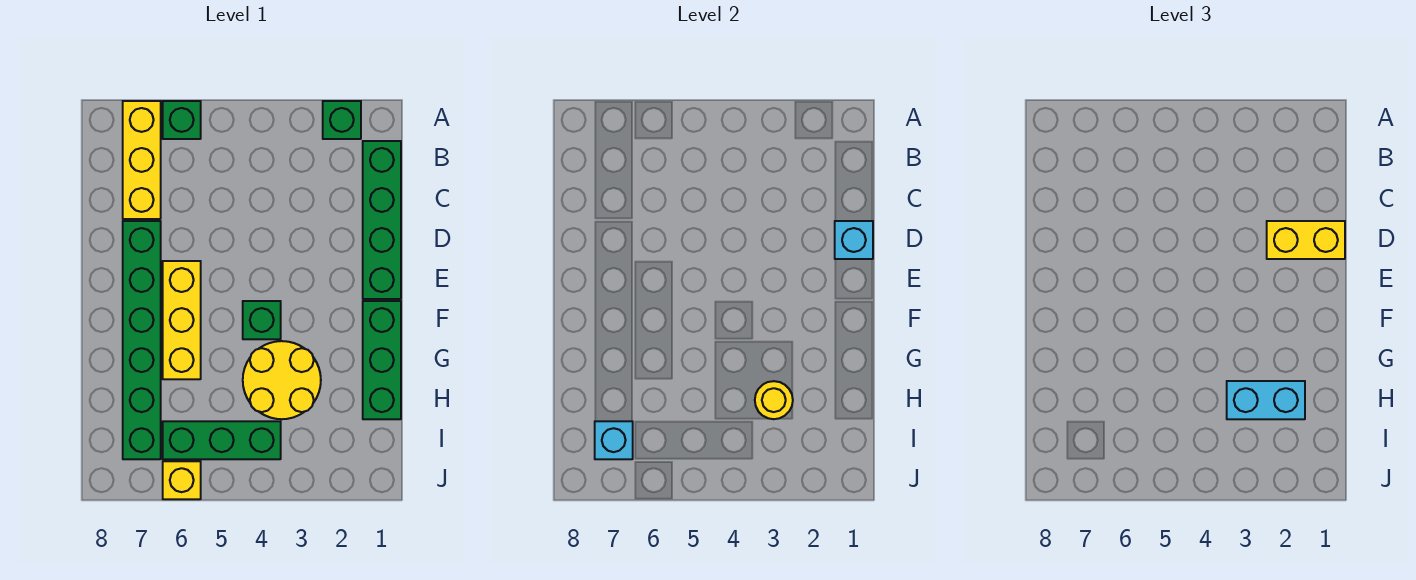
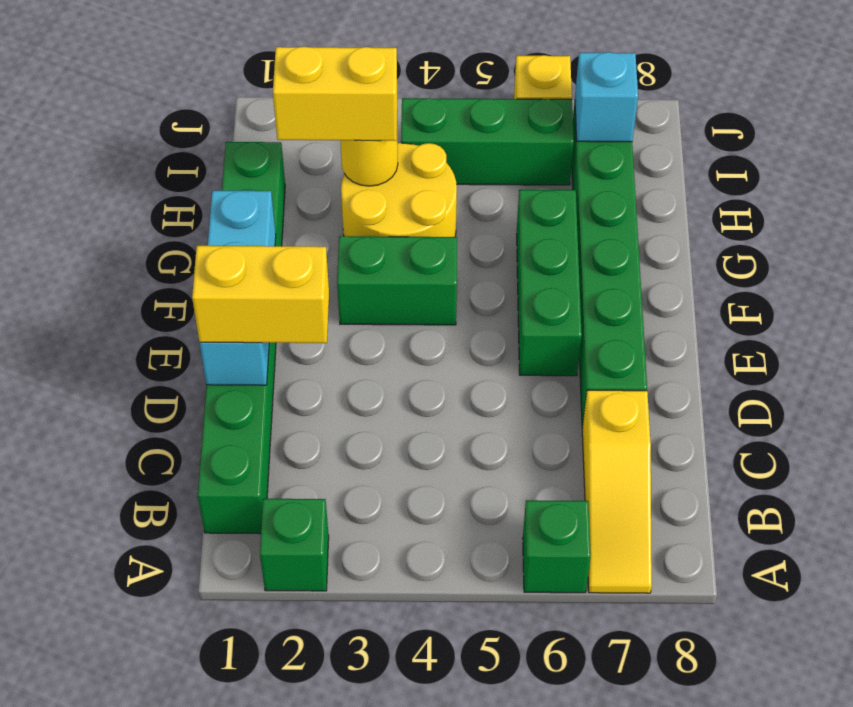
yellow 1x3 brick [123,101,161,219] -> yellow 1x3 slope [582,390,652,593]
cyan 1x1 brick [835,221,873,259] -> cyan 1x3 brick [200,191,276,385]
yellow 1x3 brick [163,261,201,379] -> green 1x3 brick [517,190,582,376]
green 1x1 brick [243,301,281,339] -> green 1x2 brick [337,236,457,325]
cyan 1x2 brick [1227,381,1305,419] -> yellow 1x2 brick [273,47,397,141]

